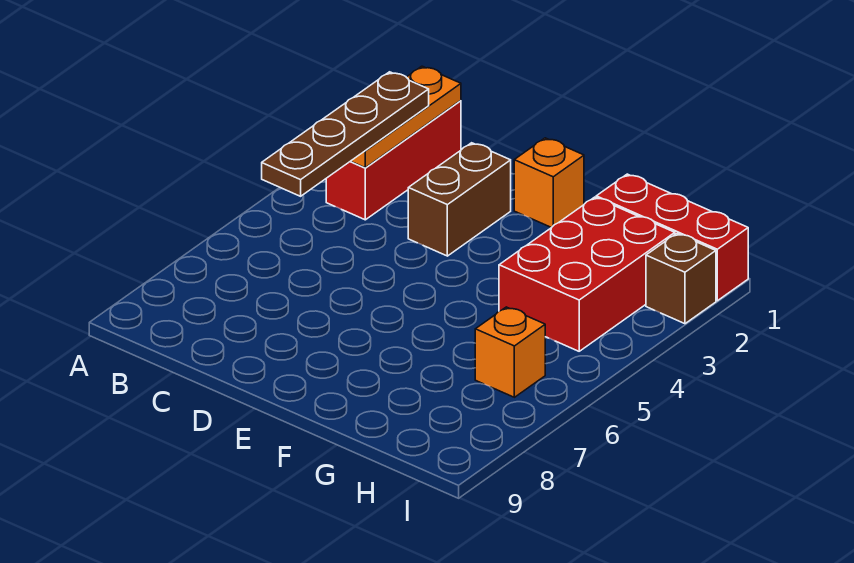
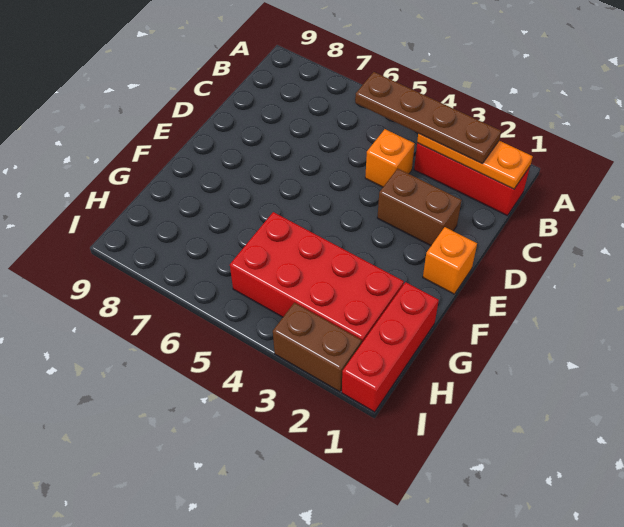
red 2x3 brick [499,197,675,351] -> red 2x4 brick [230,212,404,342]
orange 1x1 brick [475,307,545,397] -> orange 1x1 brick moved to [365,129,415,187]
brown 1x1 brick [646,234,716,324] -> brown 1x2 brick [273,303,362,392]

